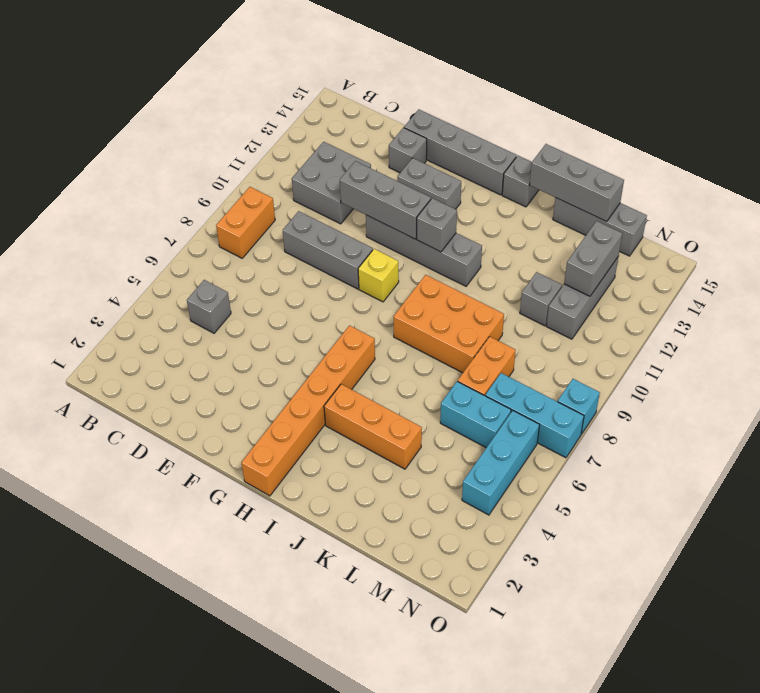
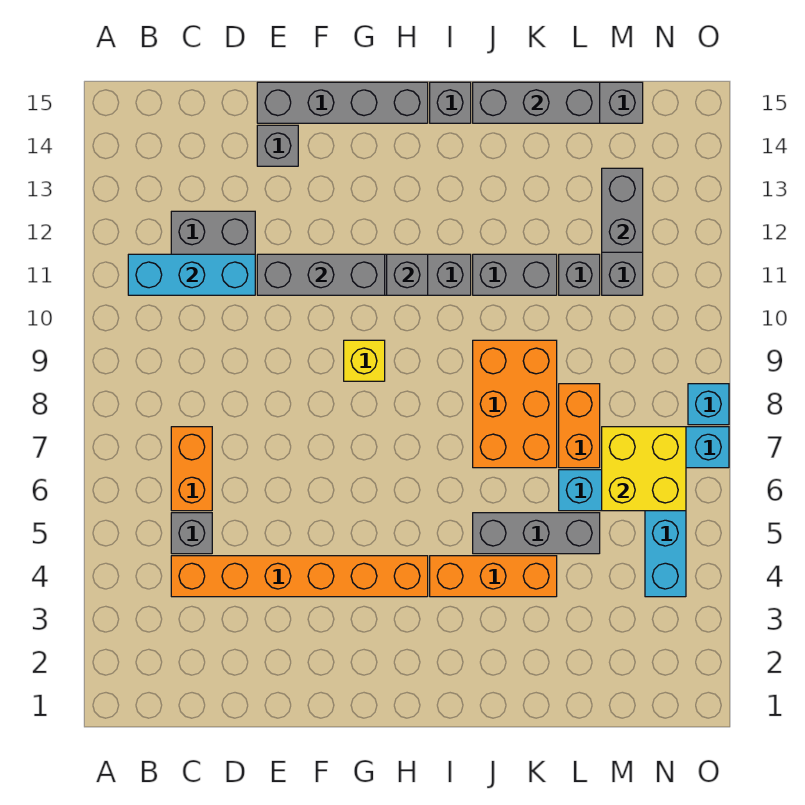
orange 1x2 brick [216,187,275,258] -> orange 1x2 brick moved to [171,427,212,511]
none -> cyan 1x3 brick [128,254,255,295]
grey 1x3 brick [283,211,373,289] -> grey 1x3 brick moved to [473,513,600,554]
grey 1x2 brick [398,158,461,209] -> grey 1x2 brick moved to [473,254,557,295]
orange 1x6 brick [241,325,375,496] -> orange 1x6 brick turned to [171,556,428,597]
orange 2x3 brick [393,275,504,373] -> orange 2x3 brick turned to [473,340,557,468]
none -> yellow 2x2 brick [602,427,686,511]

